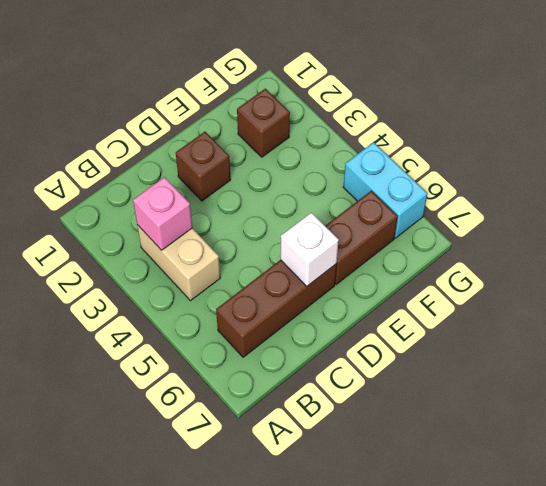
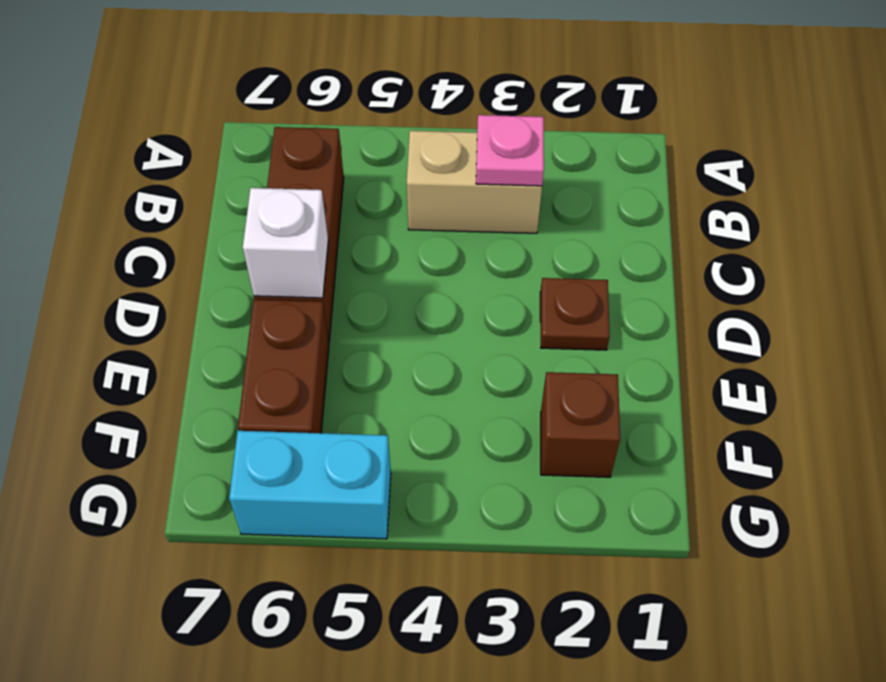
pink 1x1 brick [133,177,192,250] -> pink 1x1 plate [476,115,544,186]
brown 1x1 brick [176,132,231,201] -> brown 1x1 plate [540,278,610,350]

